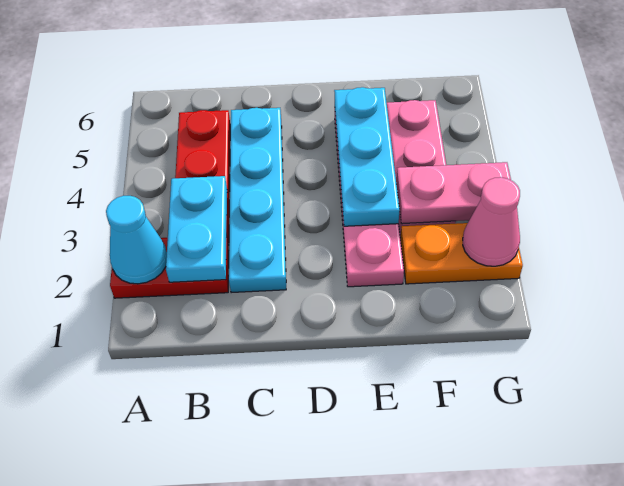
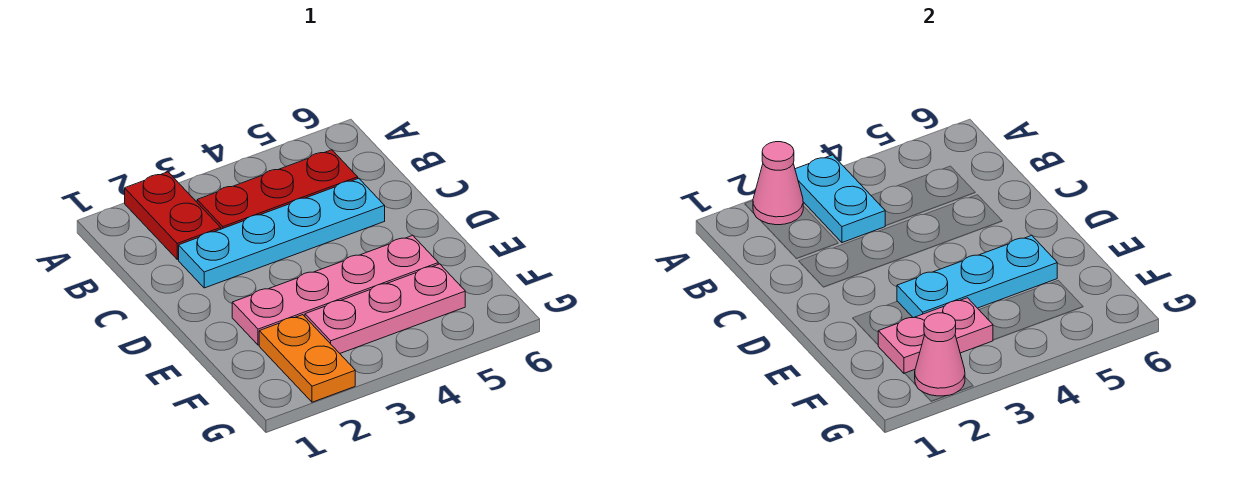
cyan 1x1 cone [106,196,167,284] -> pink 1x1 cone [753,142,803,225]
cyan 1x2 plate [166,176,227,282] -> cyan 1x2 plate turned to [795,155,885,243]
pink 1x2 plate [396,162,511,224] -> pink 1x2 plate turned to [878,298,993,374]

